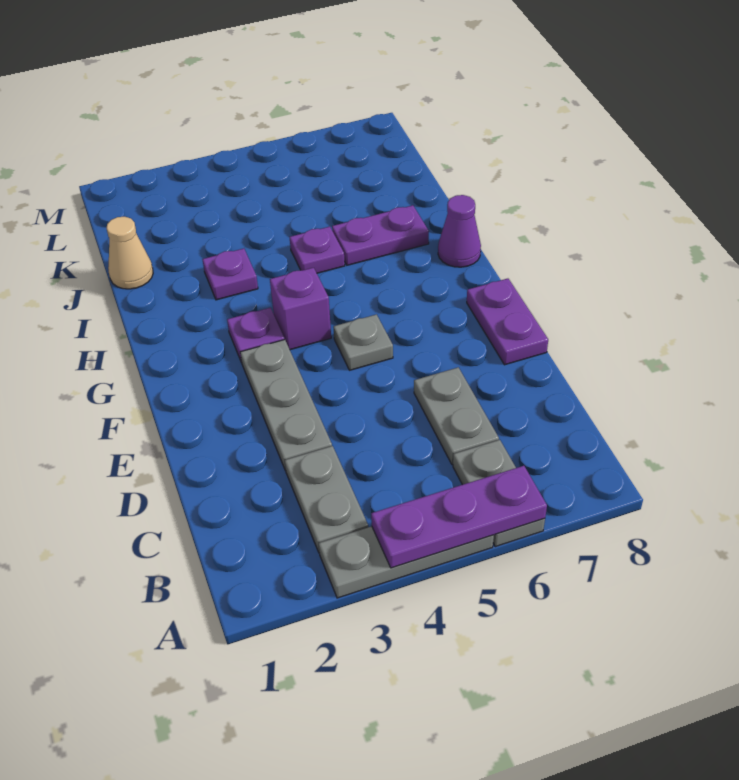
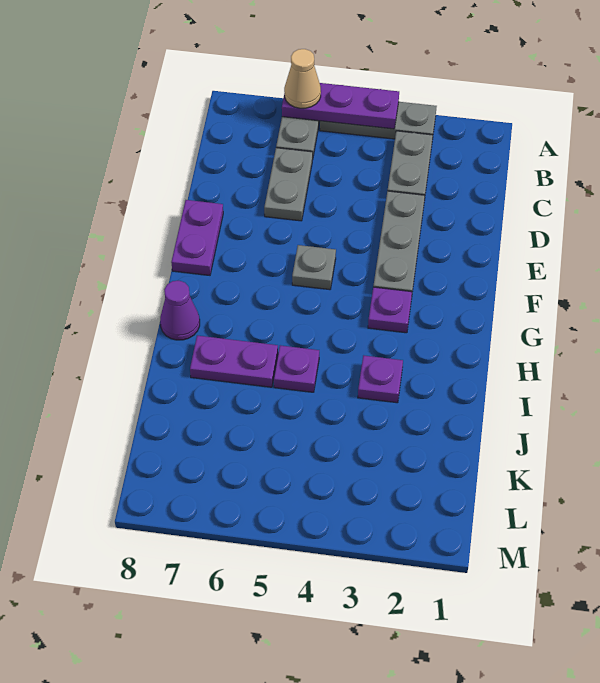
purple 1x1 brick [270,268,331,350] -> none
tan 1x1 cone [107,217,153,289] -> tan 1x1 cone moved to [284,49,321,108]

